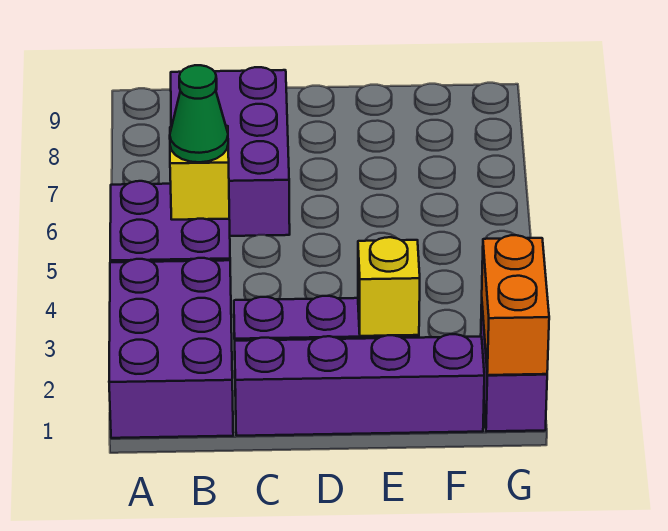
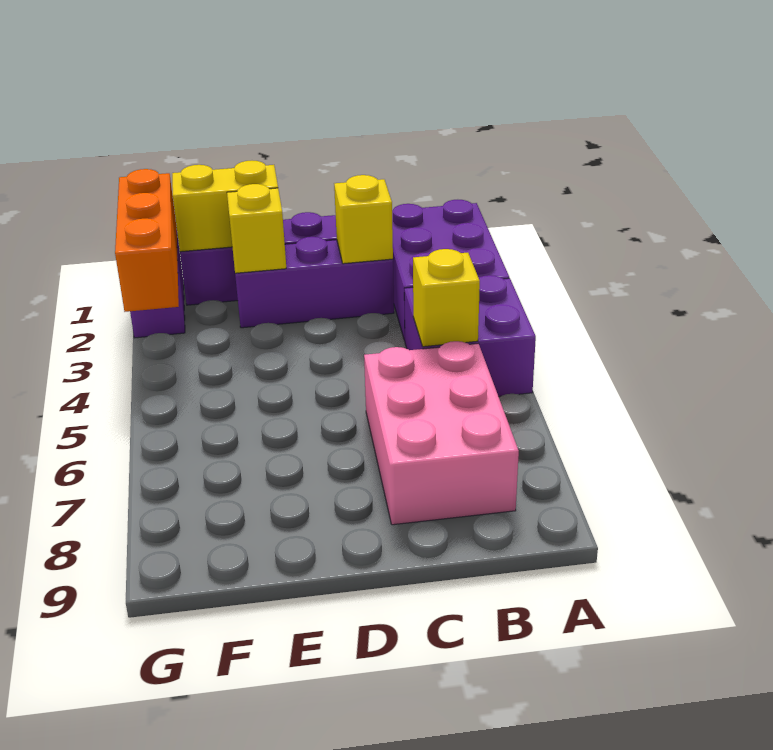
green 1x1 cone [170,65,228,162] -> none
purple 2x3 brick [171,67,290,236] -> pink 2x3 brick [364,341,519,525]
none -> yellow 1x1 brick [334,175,393,264]
none -> yellow 1x2 brick [172,161,278,252]
orange 1x2 brick [482,235,549,375] -> orange 1x3 brick [115,169,179,312]

